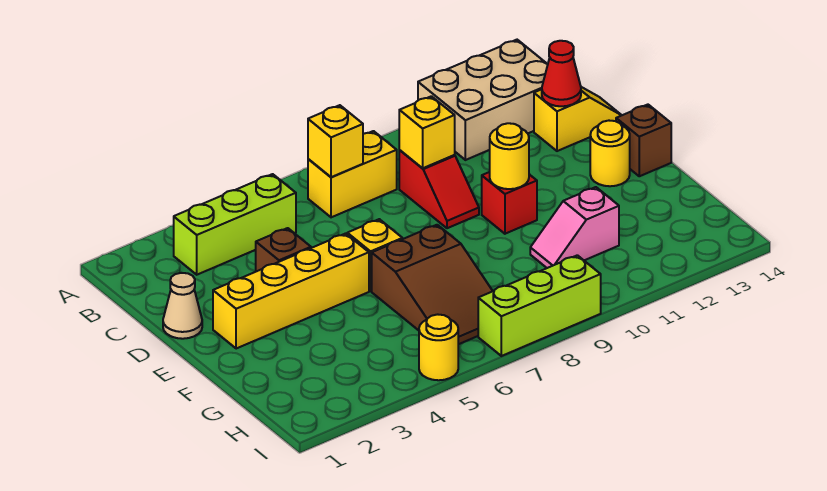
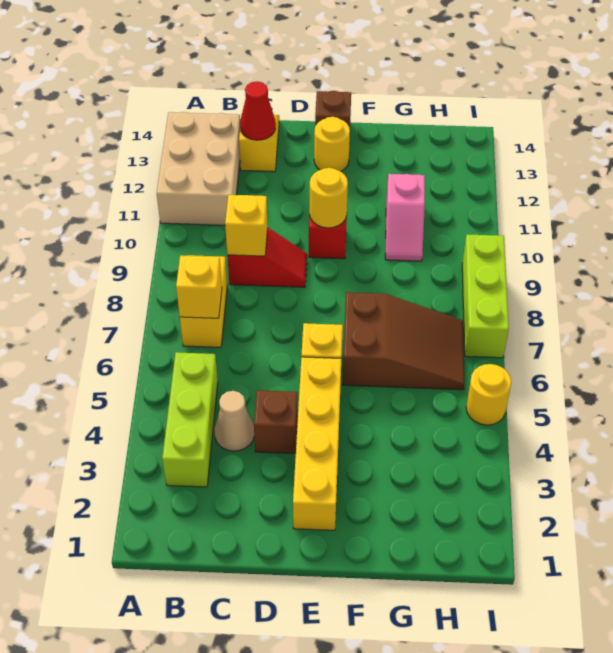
tan 1x1 cone [163,273,202,339] -> tan 1x1 cone moved to [214,391,254,451]

